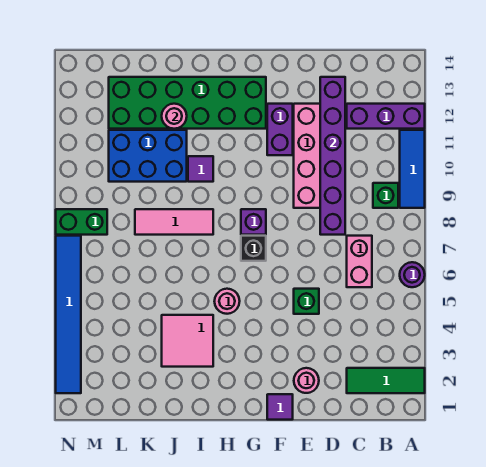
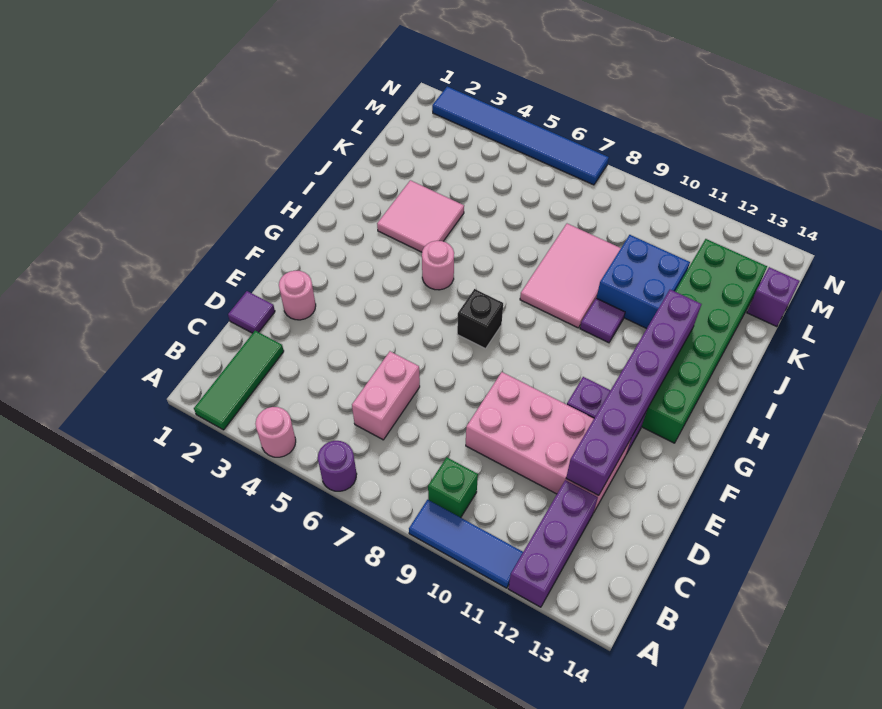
pink 1x2 brick [347,236,372,287] -> pink 1x2 brick turned to [352,351,420,440]
purple 1x6 brick [320,77,345,235] -> purple 1x6 brick turned to [566,290,701,495]
green 1x1 brick [294,289,319,314] -> none
purple 1x1 tile [267,394,293,420] -> purple 1x1 tile moved to [228,291,275,333]
purple 1x1 brick [241,209,266,235] -> purple 1x1 brick moved to [747,267,800,327]
pink 1x3 tile [135,209,213,235] -> pink 2x3 tile [520,224,621,328]
blue 2x3 brick [109,130,187,182] -> blue 2x2 brick [597,235,690,329]
pink 1x1 round brick [162,104,187,129] -> pink 1x1 round brick moved to [255,407,296,457]
green 1x2 brick [56,209,107,235] -> none

